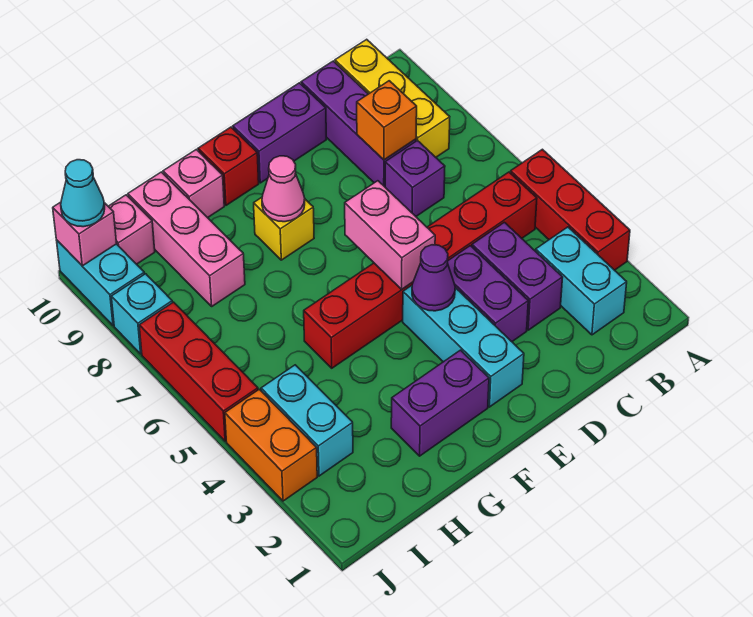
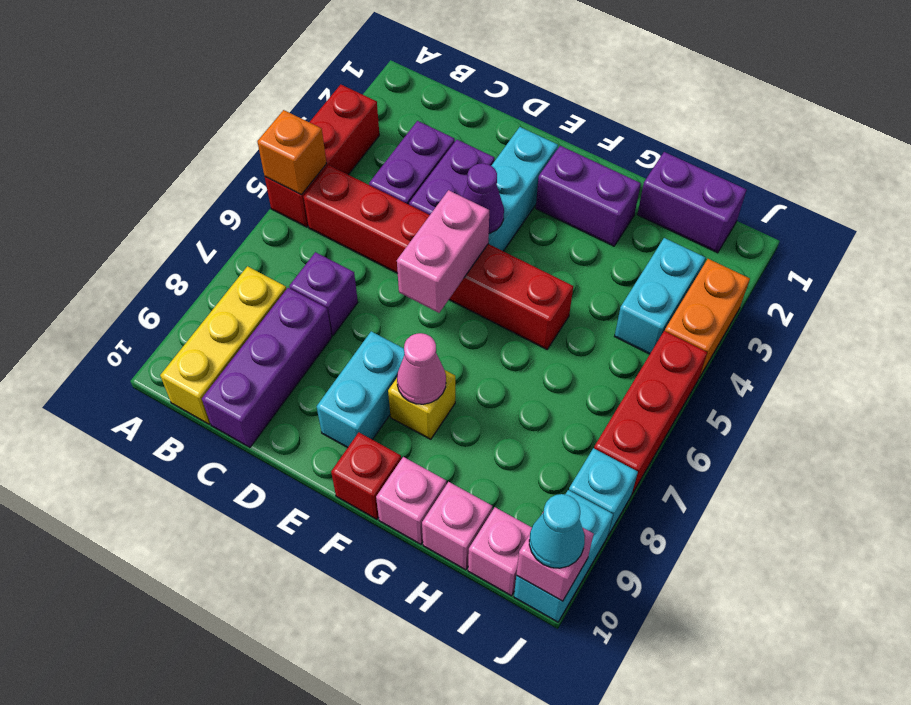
cyan 1x2 brick [536,227,627,335] -> cyan 1x2 brick moved to [317,331,404,448]
orange 1x1 brick [357,81,417,160] -> orange 1x1 brick moved to [257,110,327,195]
purple 1x2 brick [233,83,326,183] -> purple 1x2 brick moved to [637,152,746,253]
pink 1x3 brick [128,172,245,306] -> pink 1x1 brick [422,482,492,570]

